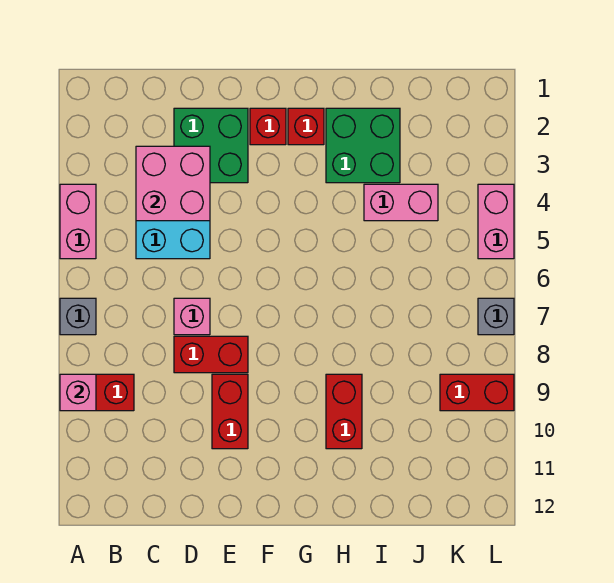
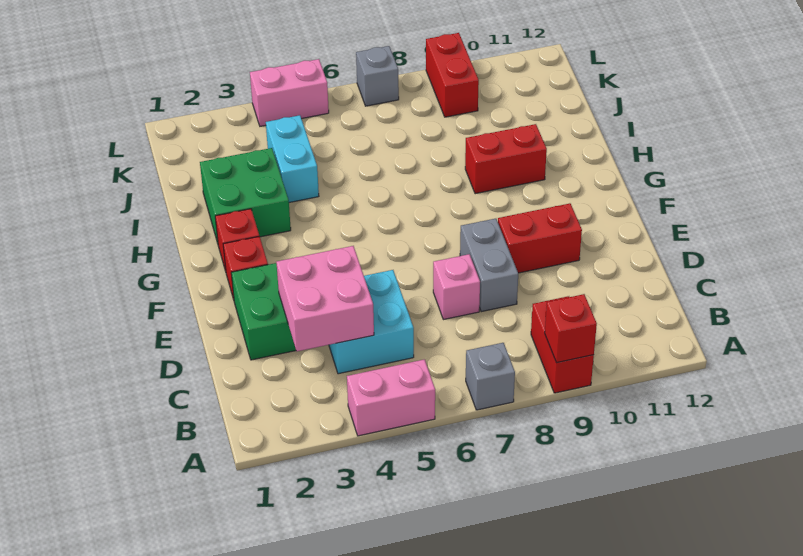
pink 1x1 brick [60,374,96,411] -> red 1x1 brick [545,294,597,363]
red 1x2 brick [174,336,248,373] -> grey 1x2 brick [460,219,518,312]
pink 1x2 brick [364,184,438,221] -> cyan 1x2 brick [266,115,319,202]

